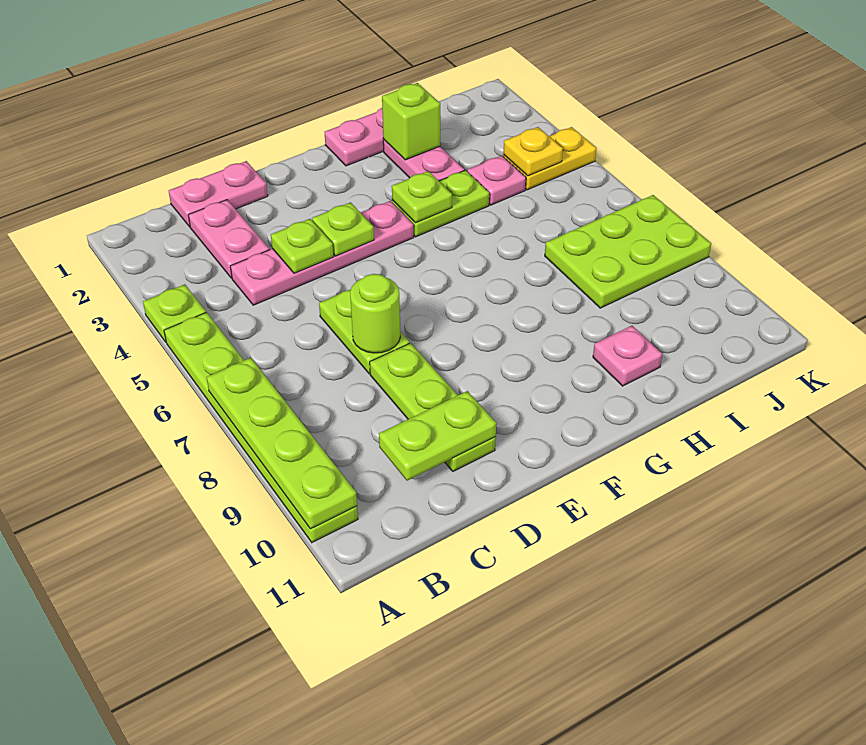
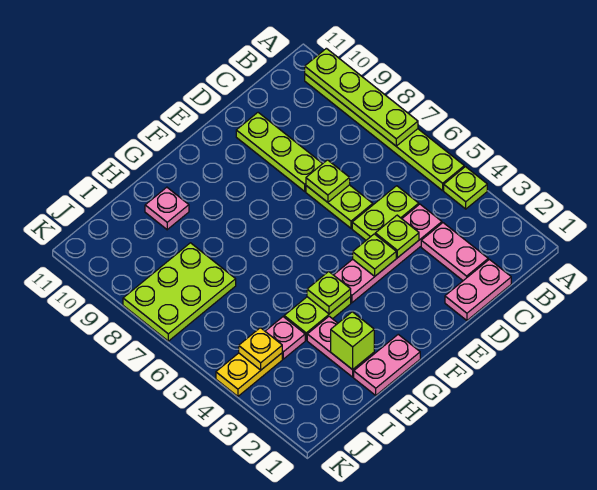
lime 1x2 plate [379,391,496,481] -> lime 1x2 plate moved to [352,186,419,240]
lime 1x1 round brick [350,274,400,353] -> lime 1x1 plate [306,160,350,202]

